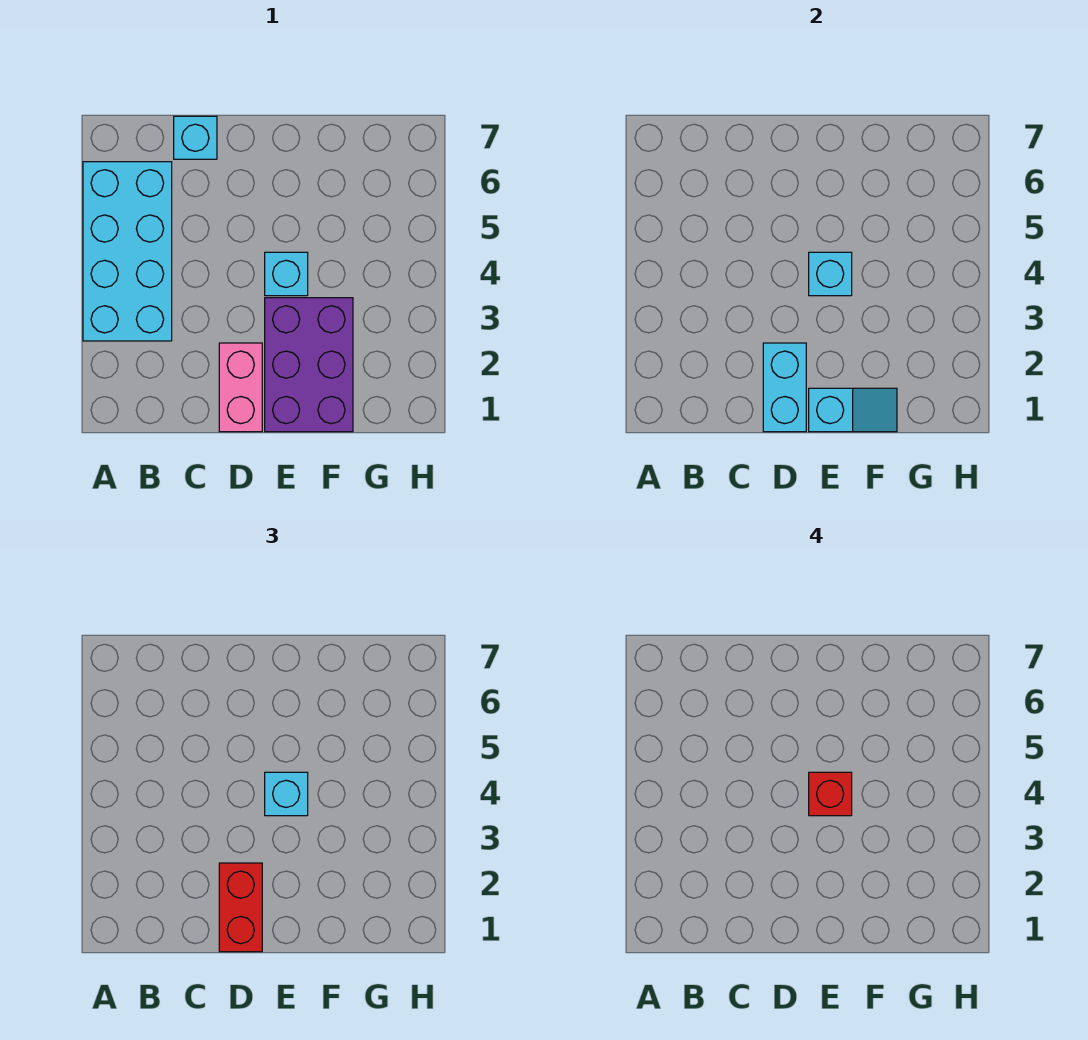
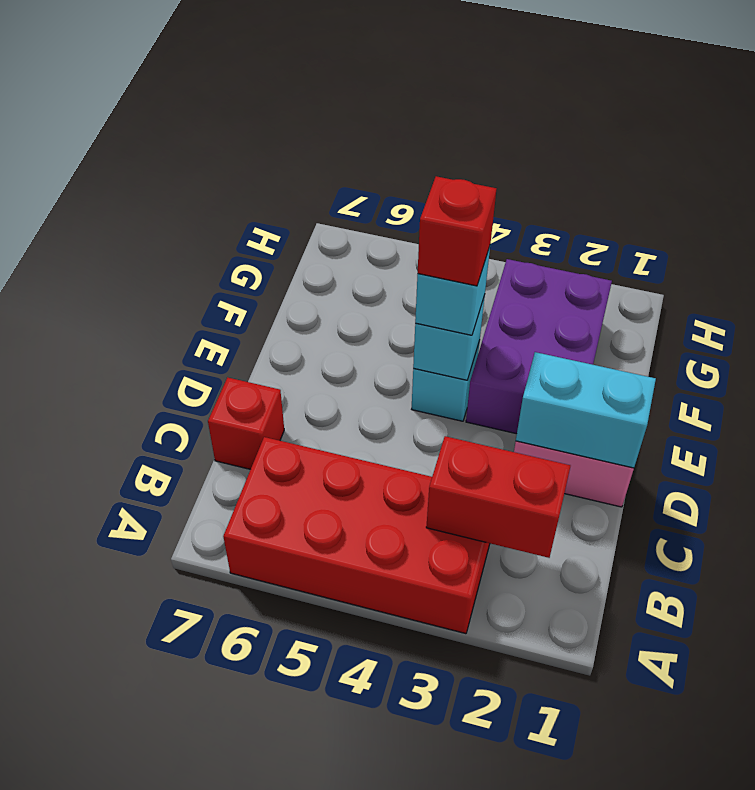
cyan 2x4 brick [83,162,172,341] -> red 2x4 brick [223,437,490,634]
cyan 1x1 brick [174,116,217,159] -> red 1x1 brick [208,377,284,469]
red 1x2 brick [219,863,262,952] -> red 1x2 brick moved to [426,436,570,558]
purple 2x3 brick [265,298,353,432] -> purple 2x3 brick turned to [466,259,612,434]
cyan 1x2 slope [809,388,897,432] -> none

